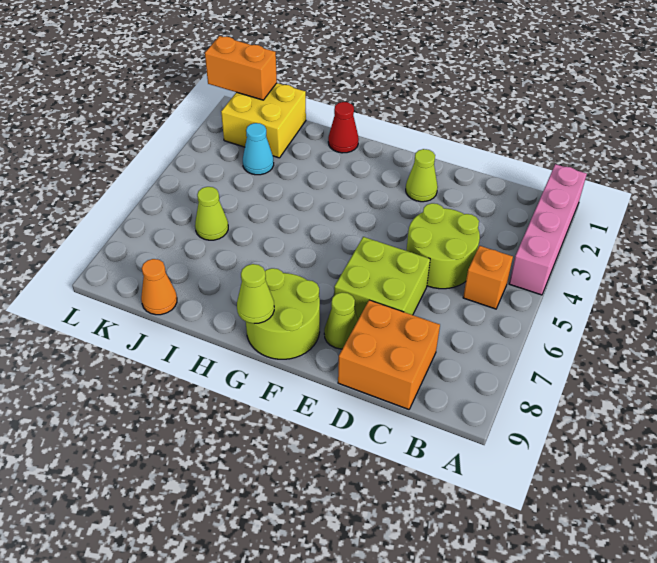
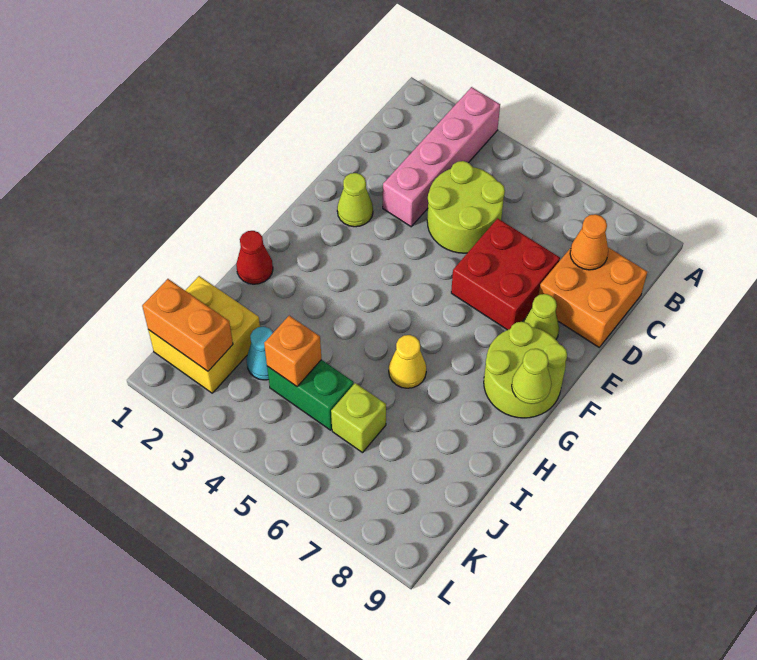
pink 1x4 brick [509,164,587,295] -> pink 1x4 brick turned to [383,87,500,227]
orange 1x1 brick [463,246,513,309] -> orange 1x1 brick moved to [264,316,321,386]
lime 2x2 brick [334,237,430,319] -> red 2x2 brick [451,218,560,330]
none -> yellow 1x1 cone [389,335,426,388]
none -> green 1x2 brick [267,360,354,430]
lime 1x1 cone [195,187,228,240] -> lime 1x1 brick [331,383,386,453]
orange 1x1 cone [141,259,177,315] -> orange 1x1 cone moved to [570,214,608,270]
orange 1x2 brick [205,36,277,100] -> orange 1x2 brick turned to [142,279,233,371]

